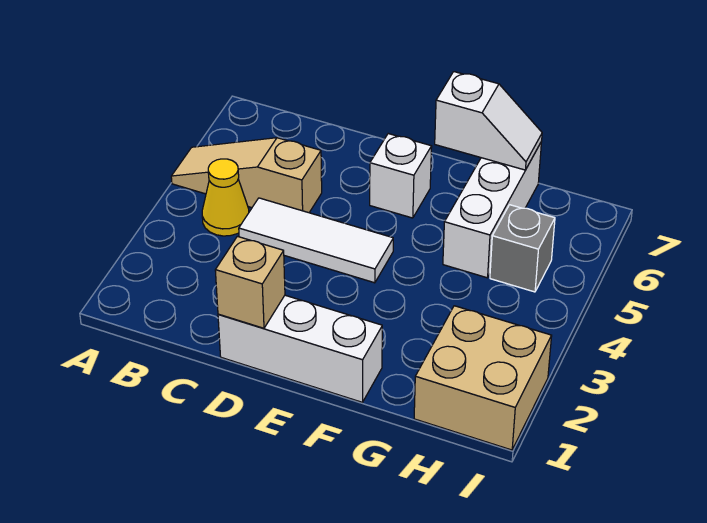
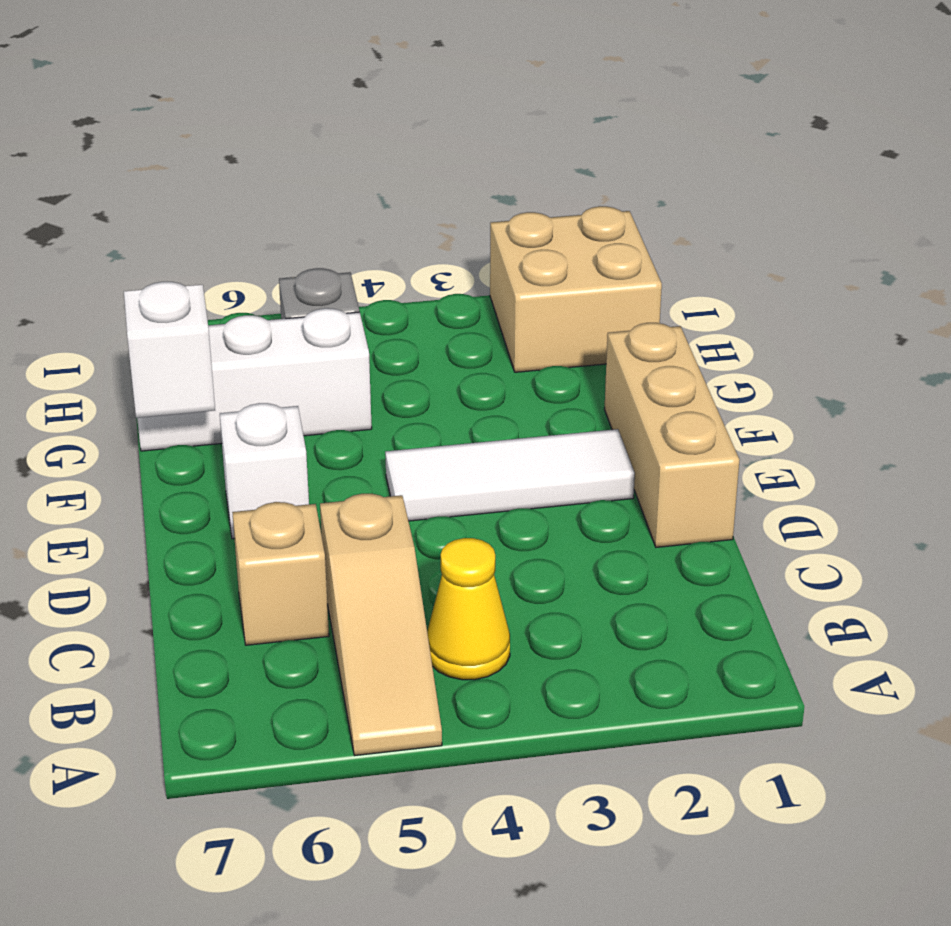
white 1x3 tile [239,198,393,283] -> white 1x3 tile turned to [385,429,635,521]
white 1x3 brick [218,295,382,402] -> tan 1x3 brick [604,323,739,547]
tan 1x1 brick [215,236,285,328] -> tan 1x1 brick moved to [232,502,329,645]

